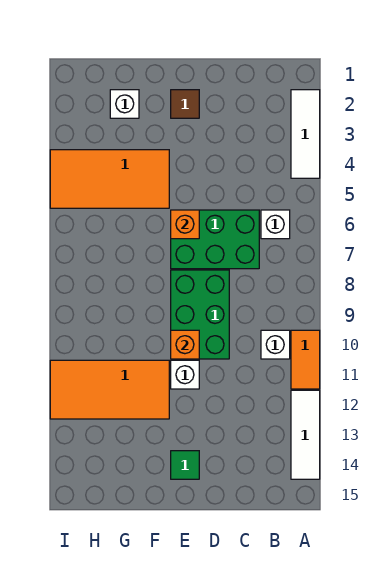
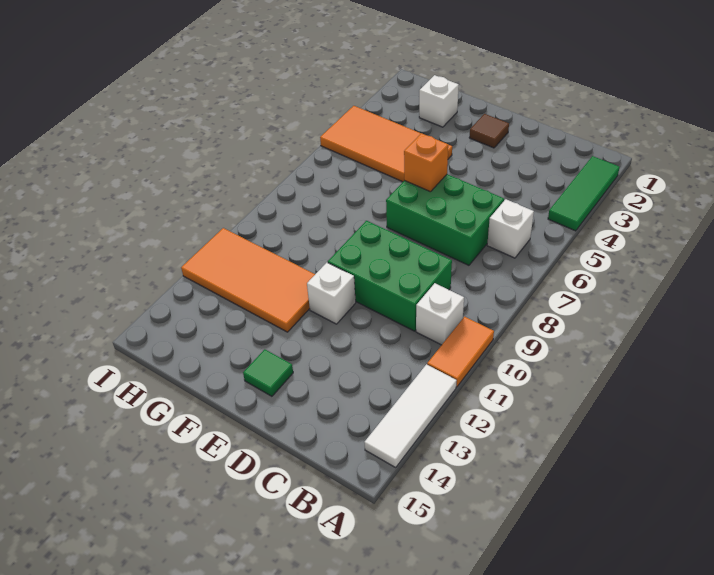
white 1x3 tile [291,90,320,178] -> green 1x3 tile [548,156,620,231]
green 2x3 brick [171,270,229,359] -> green 2x3 brick turned to [328,221,452,331]
orange 1x1 brick [171,330,199,359] -> none

